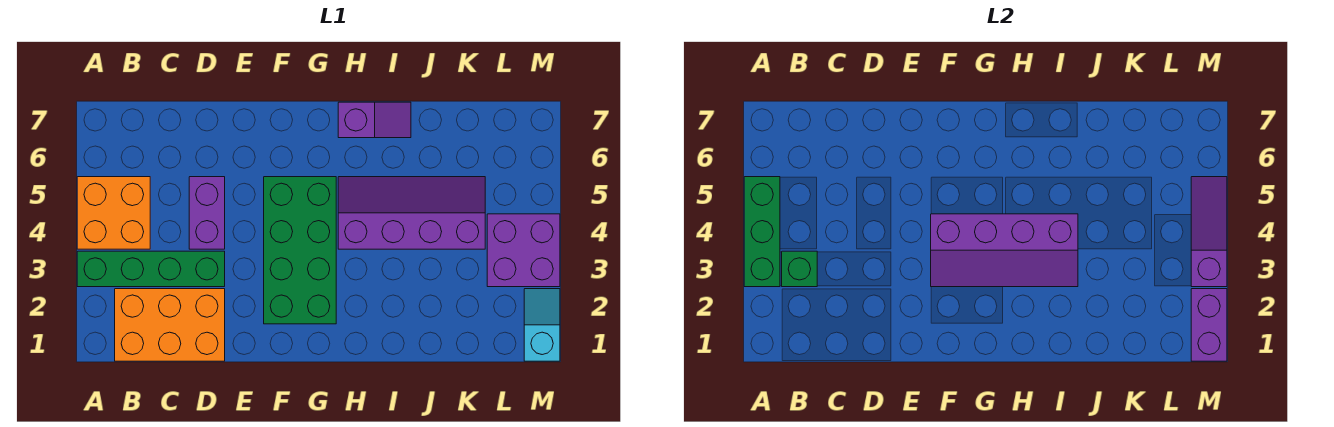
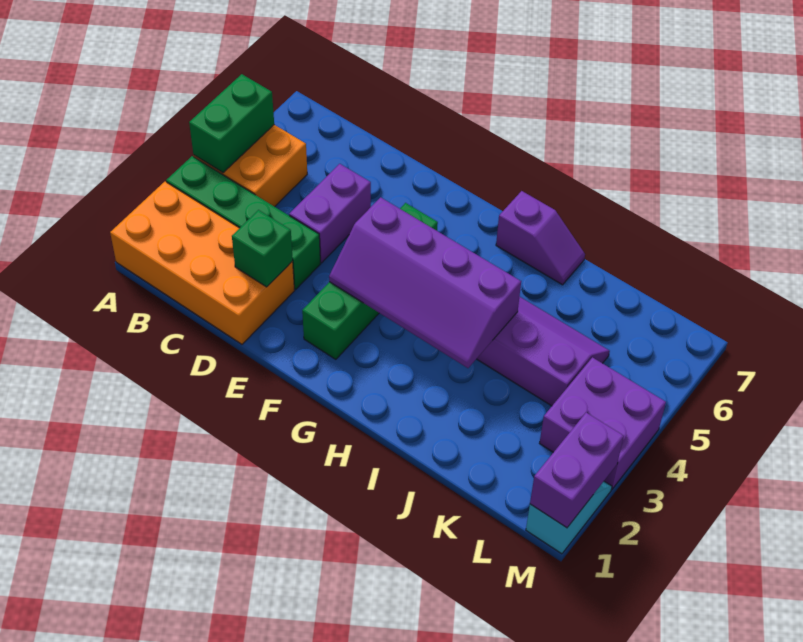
green 1x3 brick [744,177,780,287] -> green 1x2 brick [189,74,274,173]
orange 2x3 brick [115,289,225,361] -> orange 2x4 brick [110,182,295,344]
green 1x1 brick [782,251,817,287] -> green 1x1 brick moved to [232,210,293,287]
green 2x4 brick [264,177,336,324] -> green 1x4 brick [302,203,438,359]
purple 1x3 slope [1191,177,1227,287] -> none

